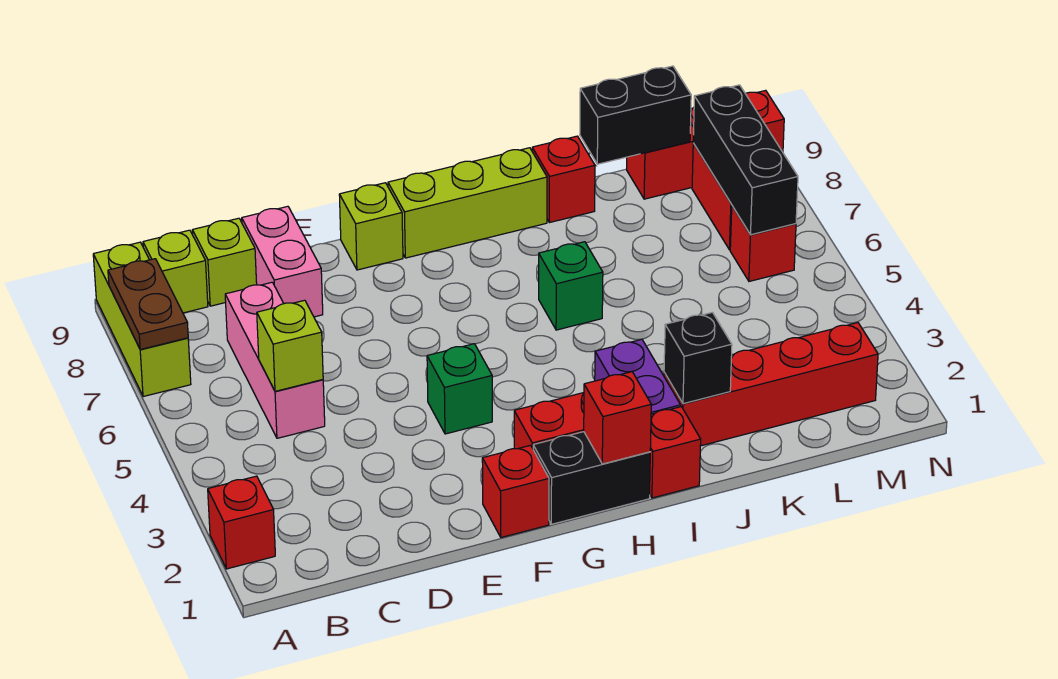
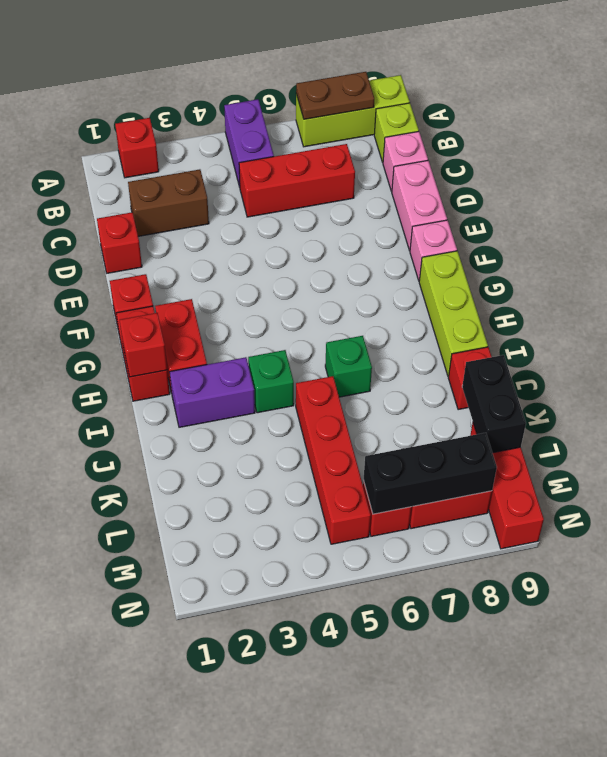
none -> purple 1x2 brick [224,99,274,187]
none -> brown 1x2 brick [128,169,209,236]
pink 1x3 brick [225,282,325,438] -> red 1x3 brick [239,144,355,217]
lime 1x1 brick [257,300,323,391] -> none
lime 1x1 brick [192,218,257,306] -> pink 1x1 brick [383,131,428,191]
pink 1x2 brick [242,206,323,317] -> pink 1x2 brick turned to [392,161,447,251]
green 1x1 brick [427,344,492,434] -> green 1x1 brick moved to [248,350,294,413]
lime 1x1 brick [339,183,403,270] -> pink 1x1 brick [410,220,457,280]
black 1x2 brick [533,432,650,524] -> red 1x2 brick [116,306,170,401]
red 1x1 brick [650,407,701,498] -> red 1x1 brick moved to [97,212,142,273]
red 1x4 brick [664,323,878,446] -> red 1x4 brick moved to [296,376,371,544]
black 1x1 brick [664,312,732,404] -> none

